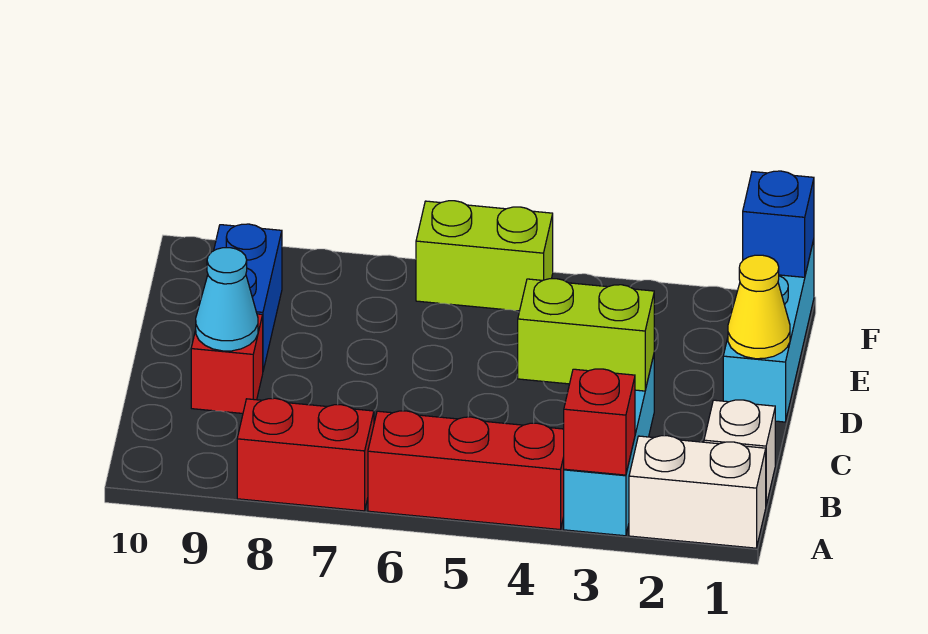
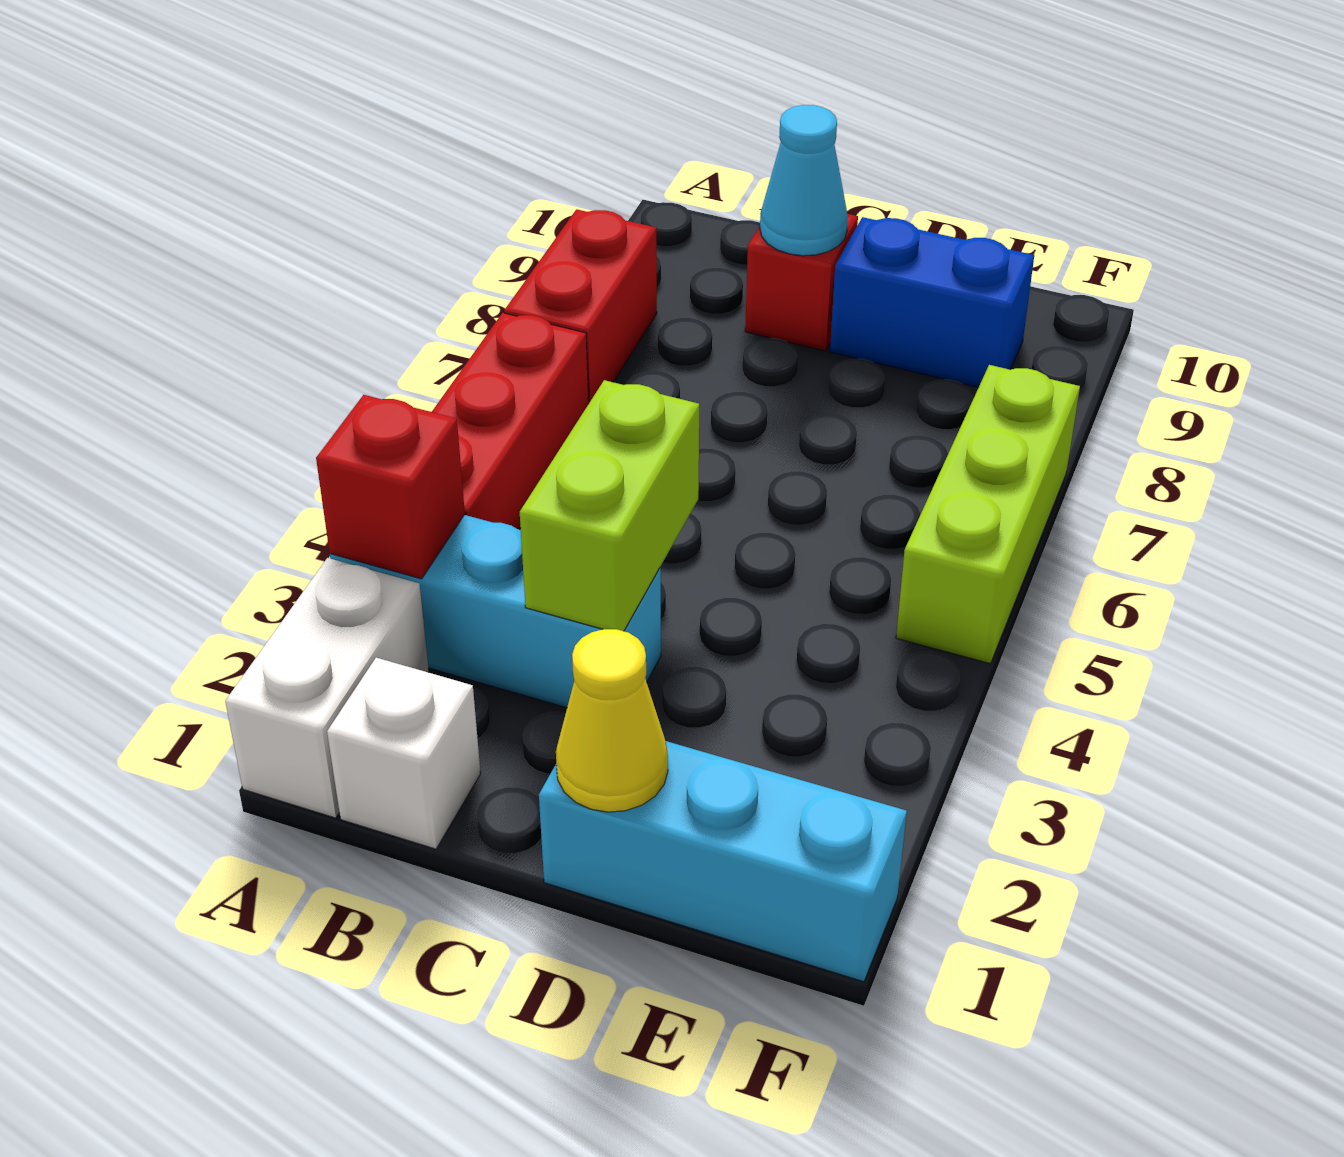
blue 1x1 brick [743,171,814,277] -> none
lime 1x2 brick [416,201,553,311] -> lime 1x3 brick [896,365,1080,664]

